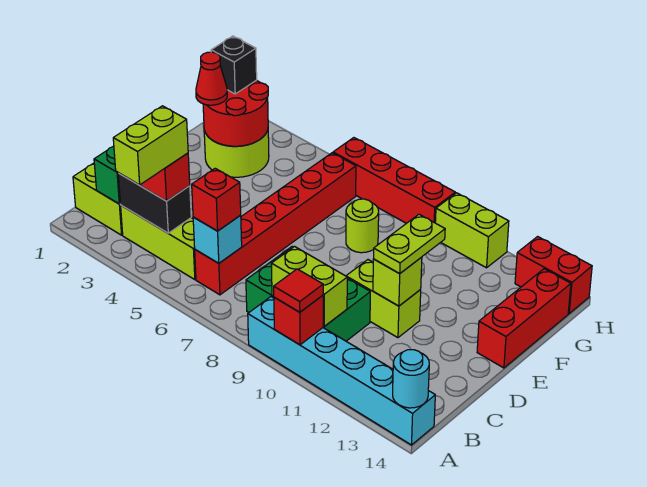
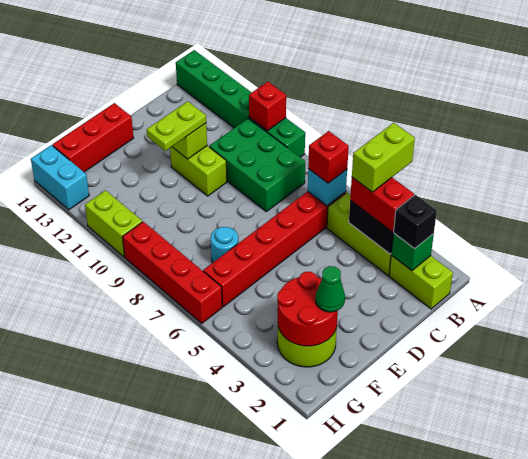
cyan 1x6 brick [248,297,435,445] -> green 1x6 brick [176,50,305,157]
red 1x1 tile [274,269,323,312] -> none
cyan 1x1 round brick [393,350,429,408] -> cyan 1x1 round brick moved to [211,227,238,263]
lime 1x2 brick [271,247,347,326] -> none
red 1x1 cone [196,52,227,105] -> green 1x1 cone [316,266,345,312]
lime 1x1 round brick [346,199,379,253] -> none
black 1x1 brick [211,36,257,94] -> black 1x1 brick moved to [394,195,437,249]
red 1x2 brick [515,237,592,313] -> cyan 1x2 brick [31,145,89,210]

